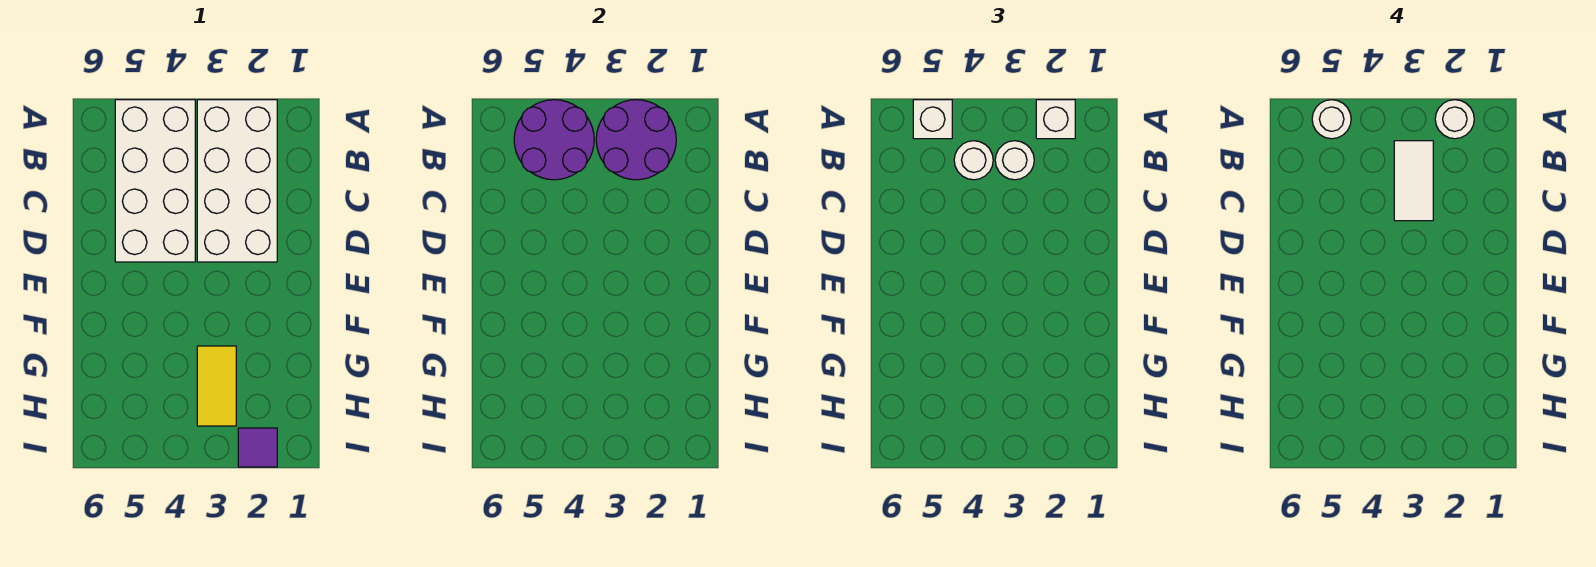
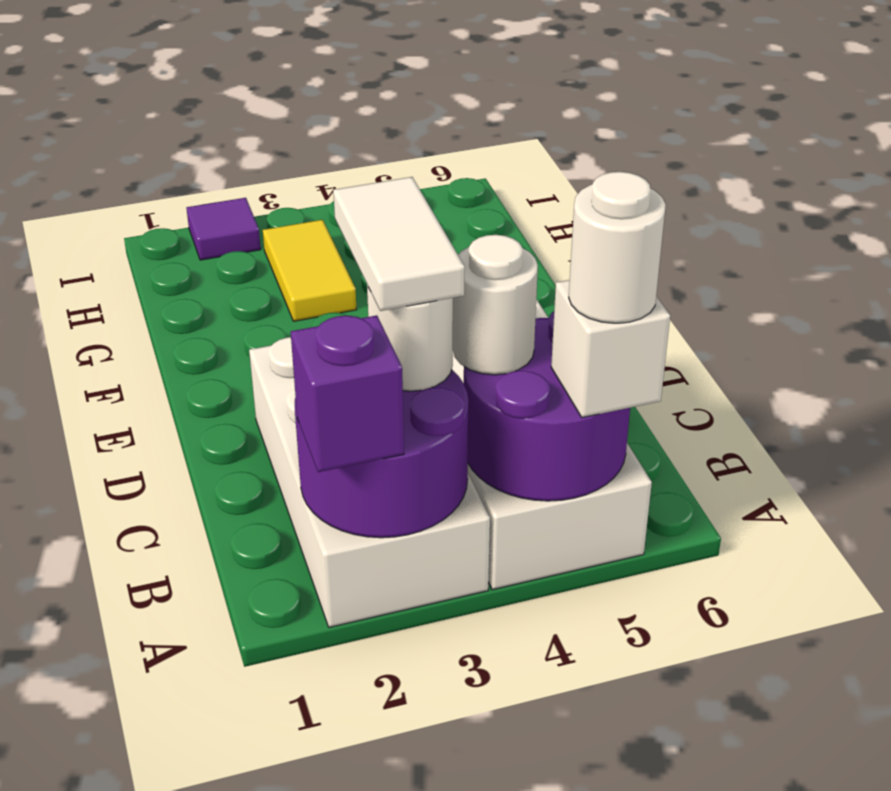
white 1x1 brick [1036,100,1075,139] -> purple 1x1 brick [291,315,404,472]
white 1x1 round brick [1435,100,1474,139] -> none

